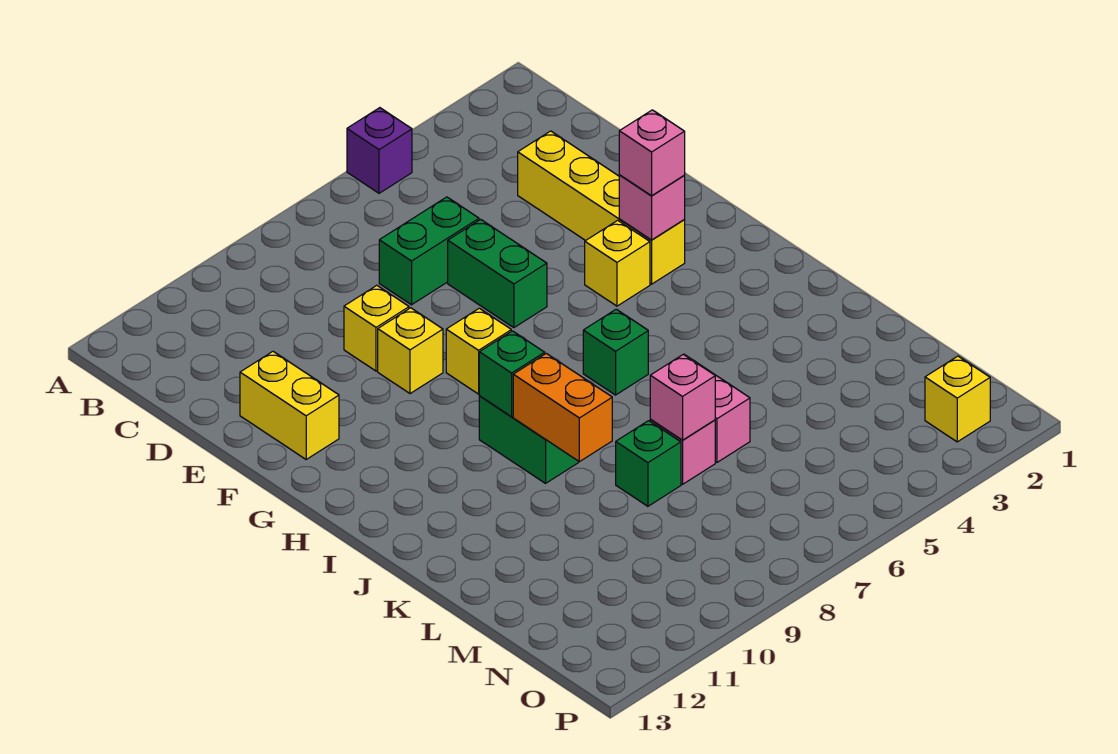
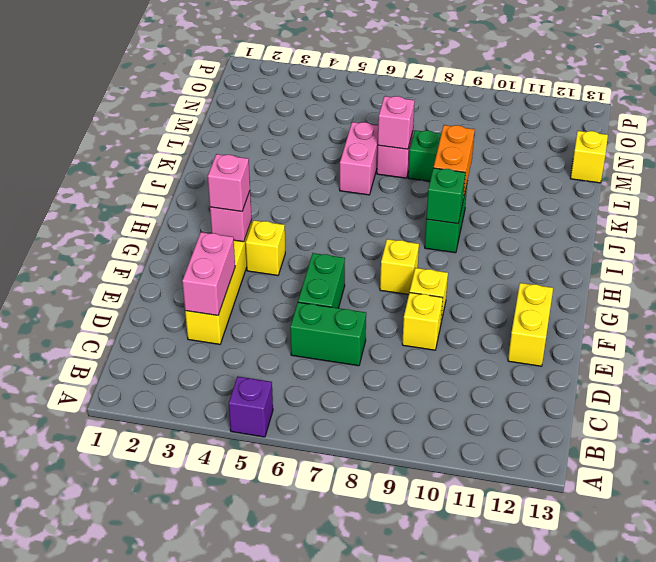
none -> pink 1x2 brick [182,232,235,315]
green 1x1 brick [583,309,648,395] -> none
yellow 1x1 brick [925,356,990,442] -> yellow 1x1 brick moved to [570,131,608,183]

